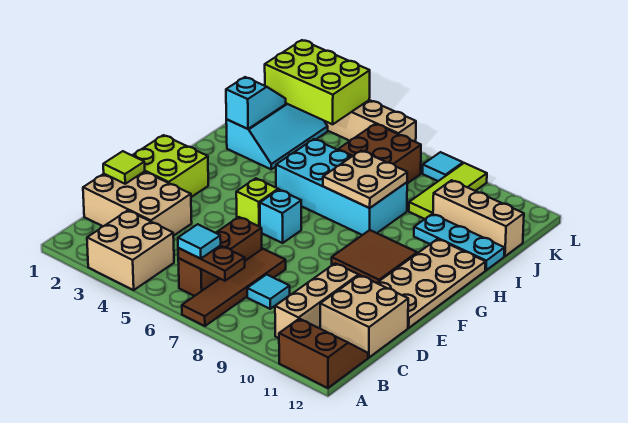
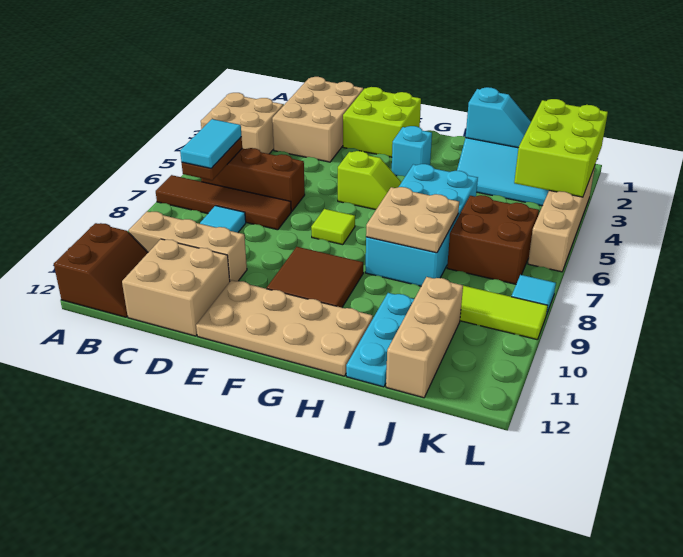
cyan 1x1 tile [178,224,221,259] -> cyan 1x2 tile [180,119,241,168]
lime 1x1 tile [103,151,145,184] -> lime 1x1 tile moved to [311,209,355,245]
cyan 1x1 brick [260,190,301,243] -> cyan 1x1 brick moved to [392,126,432,176]

